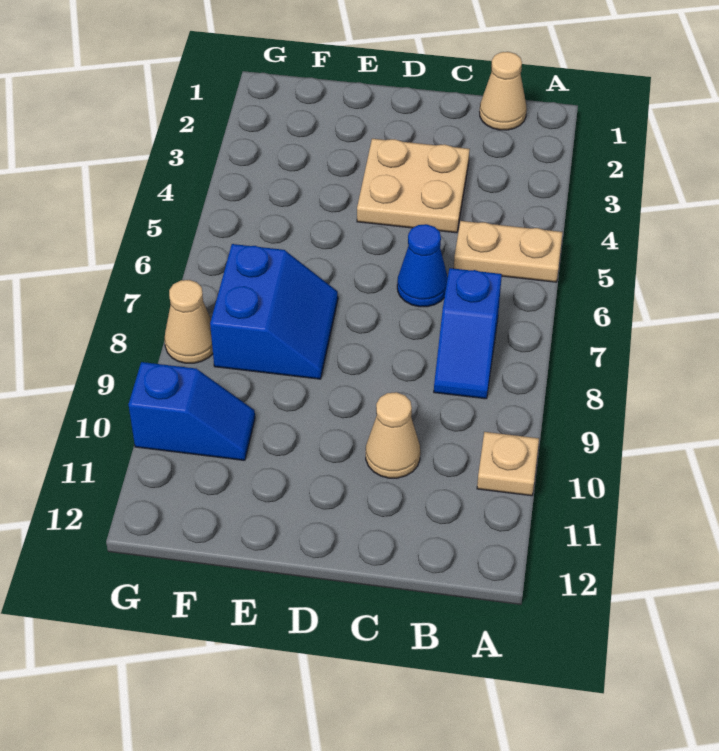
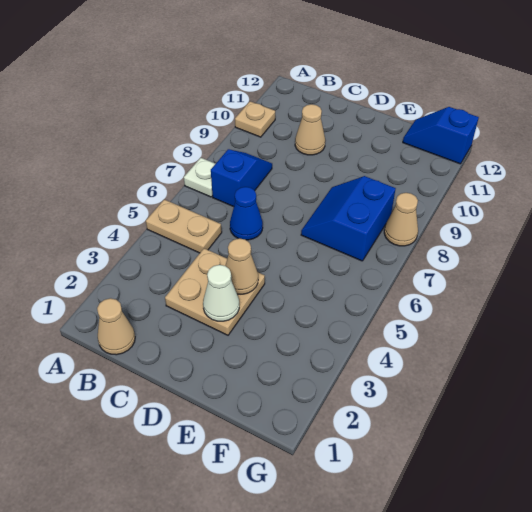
none -> white 1x1 plate [184,158,215,197]
none -> white 1x1 cone [203,265,239,321]
none -> tan 1x1 cone [225,238,258,294]
blue 1x2 slope [129,362,255,460] -> blue 1x2 slope moved to [403,107,479,164]

